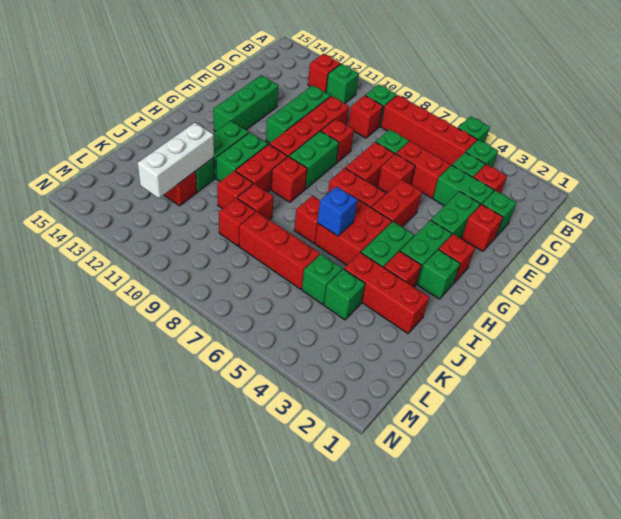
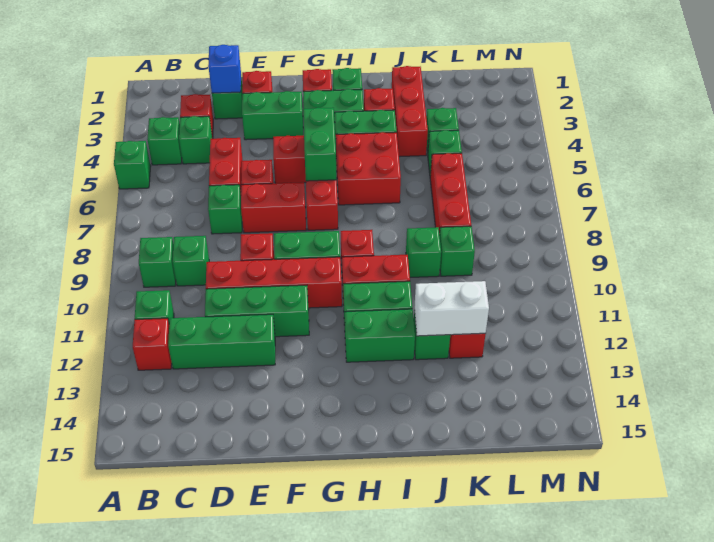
red 1x4 brick [381,95,477,166] -> none
red 1x1 brick [348,95,383,138] -> green 1x1 brick [173,236,209,286]
green 1x2 brick [433,165,494,206] -> green 1x2 brick moved to [303,108,337,181]
green 1x3 brick [213,75,278,132] -> green 1x3 brick moved to [168,314,275,369]
blue 1x1 brick [317,186,358,236] -> blue 1x1 brick moved to [208,45,241,93]
red 1x1 brick [294,196,320,243] -> none
red 1x1 brick [237,184,274,220] -> green 1x1 brick [406,227,441,277]
red 1x1 brick [217,171,253,209] -> none
white 1x3 brick [138,123,214,198] -> white 1x2 brick [414,281,489,336]
red 1x1 brick [219,198,256,246] -> green 1x1 brick [439,226,475,276]

